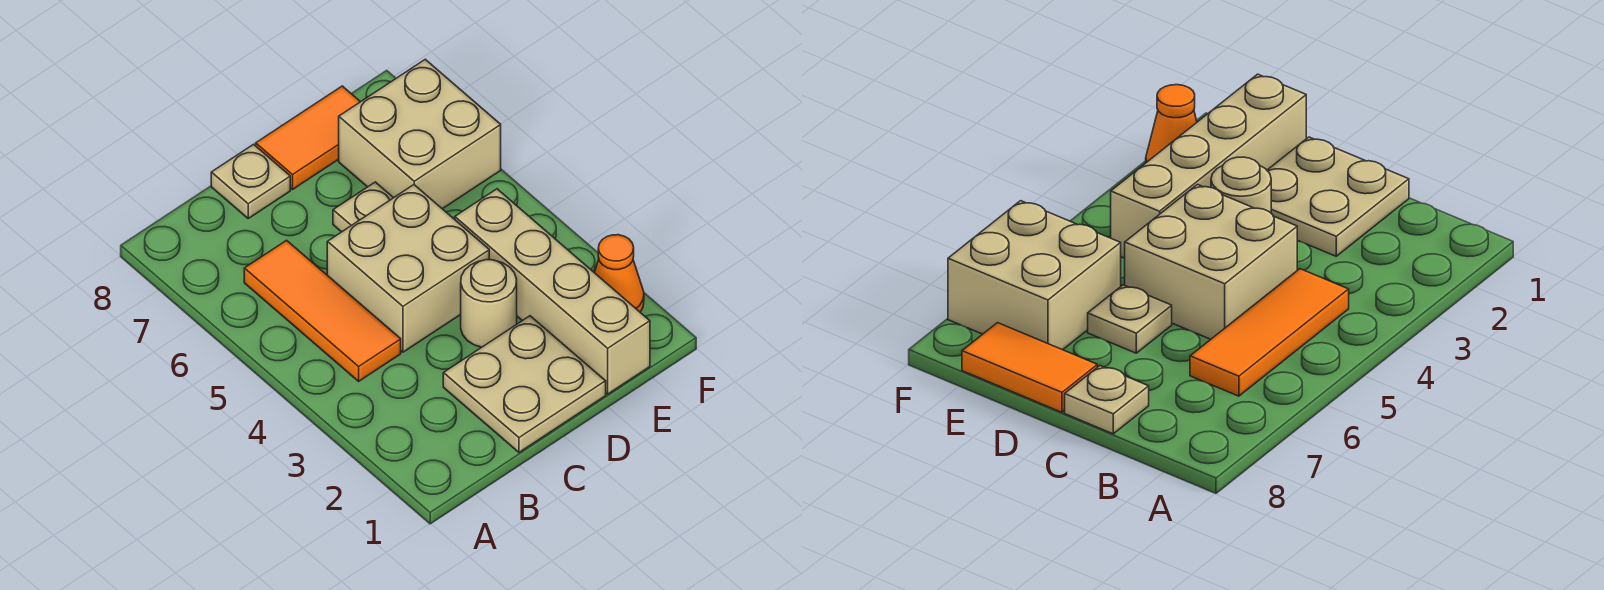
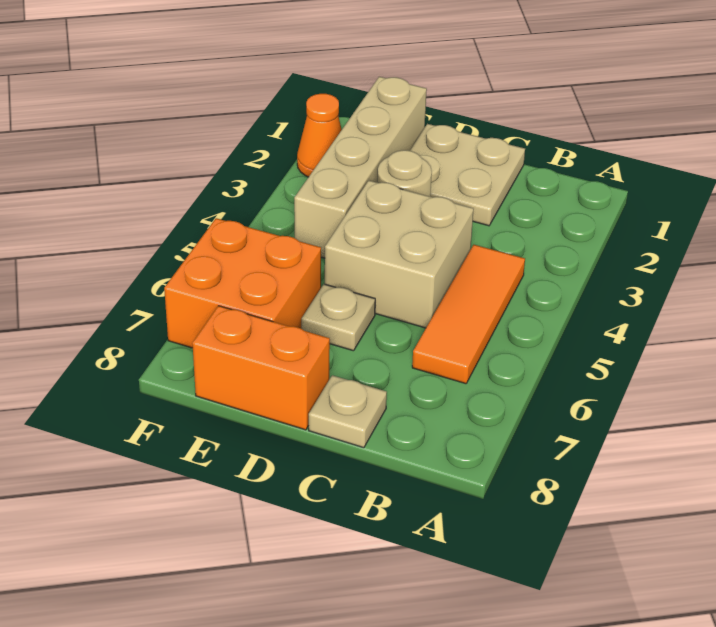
orange 1x2 tile [256,86,360,189] -> orange 1x2 brick [192,306,330,430]
tan 2x2 brick [339,59,501,209] -> orange 2x2 brick [164,218,321,348]

